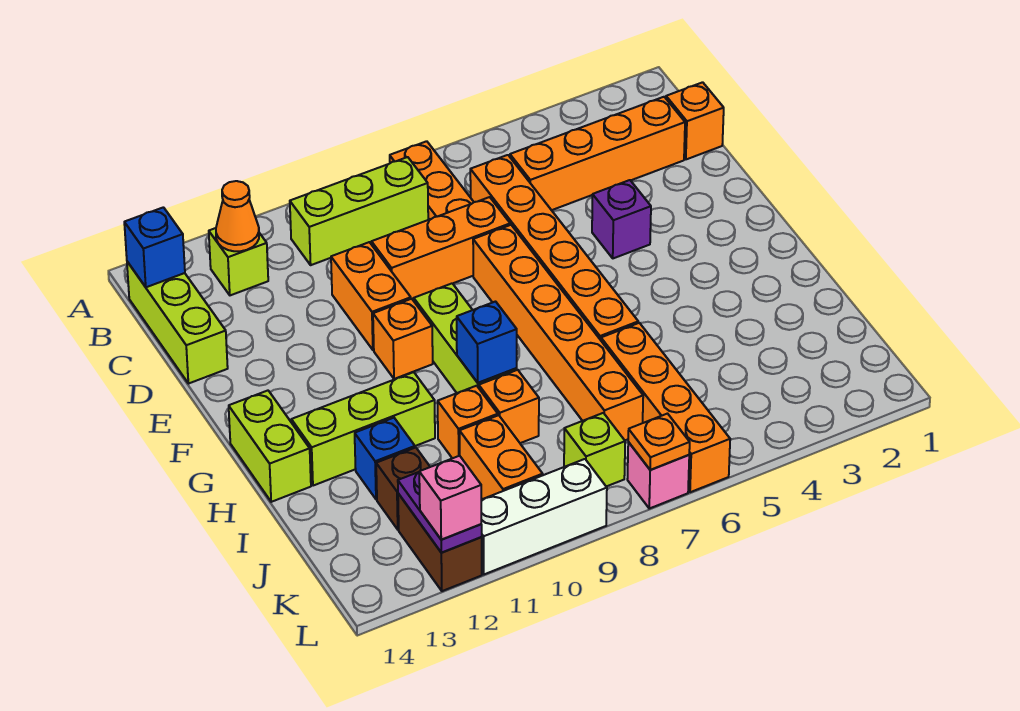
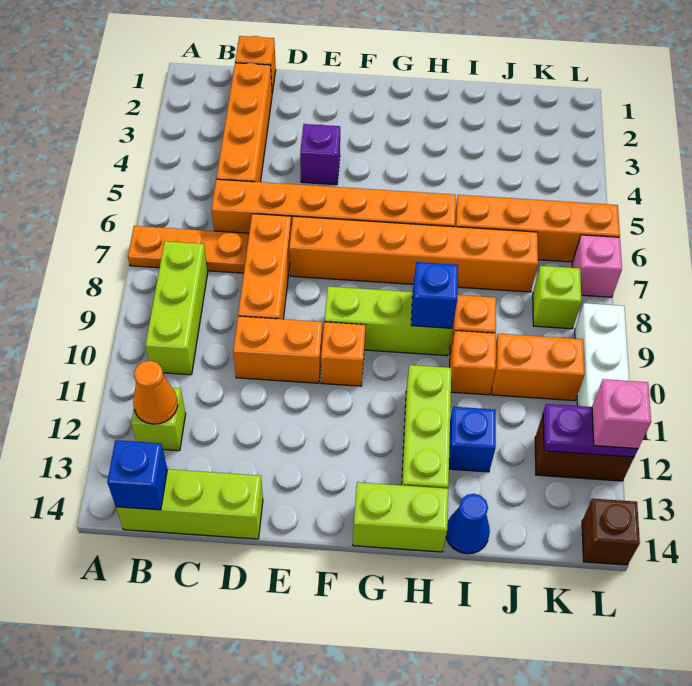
none -> blue 1x1 cone [446,494,490,554]
brown 1x1 brick [376,448,430,530] -> brown 1x1 brick moved to [582,499,640,565]
orange 1x1 plate [628,414,690,470] -> none

